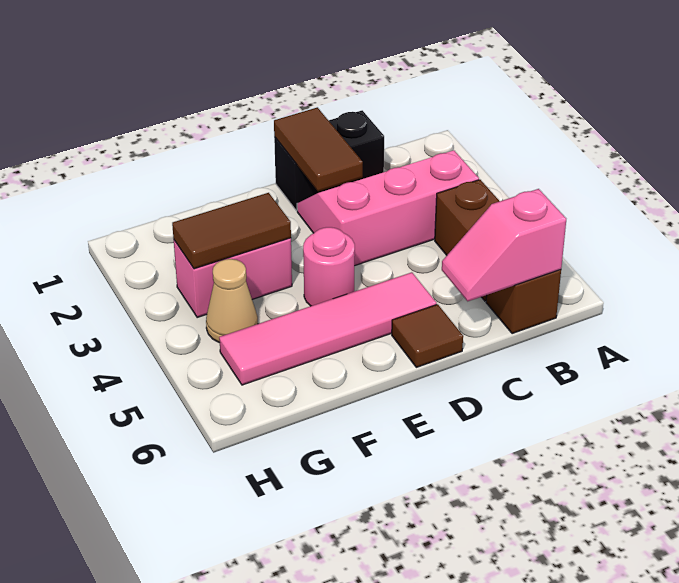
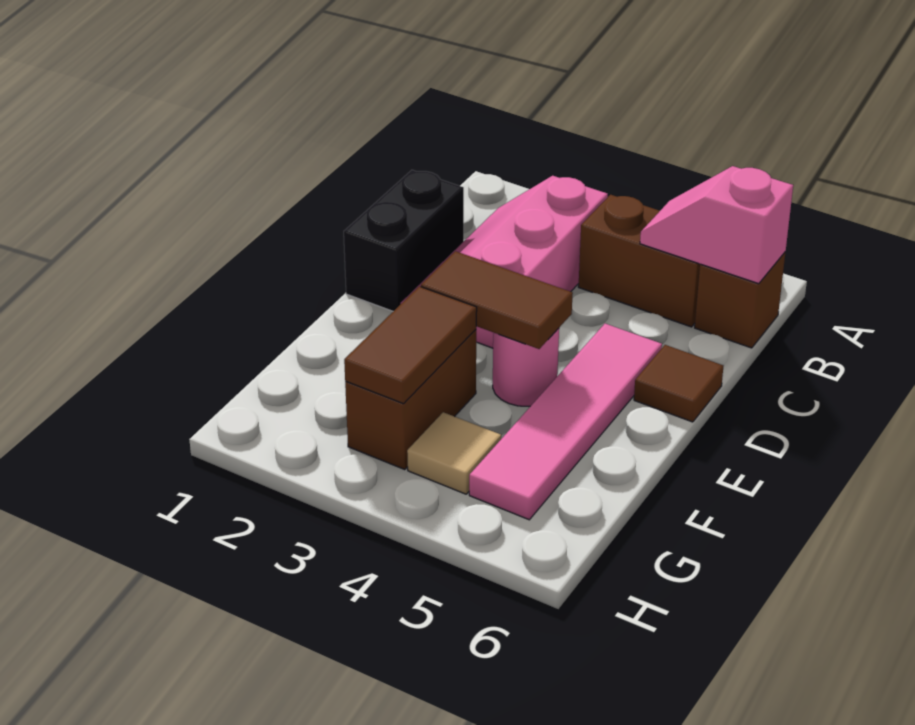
pink 1x2 slope [442,189,566,301] -> pink 1x2 slope turned to [640,166,793,284]
brown 1x2 tile [274,107,363,191] -> brown 1x2 tile moved to [421,251,573,349]
pink 1x2 brick [174,238,292,317] -> brown 1x2 brick [345,330,476,470]
tan 1x1 cone [206,259,258,343] -> tan 1x1 tile [407,412,501,494]

